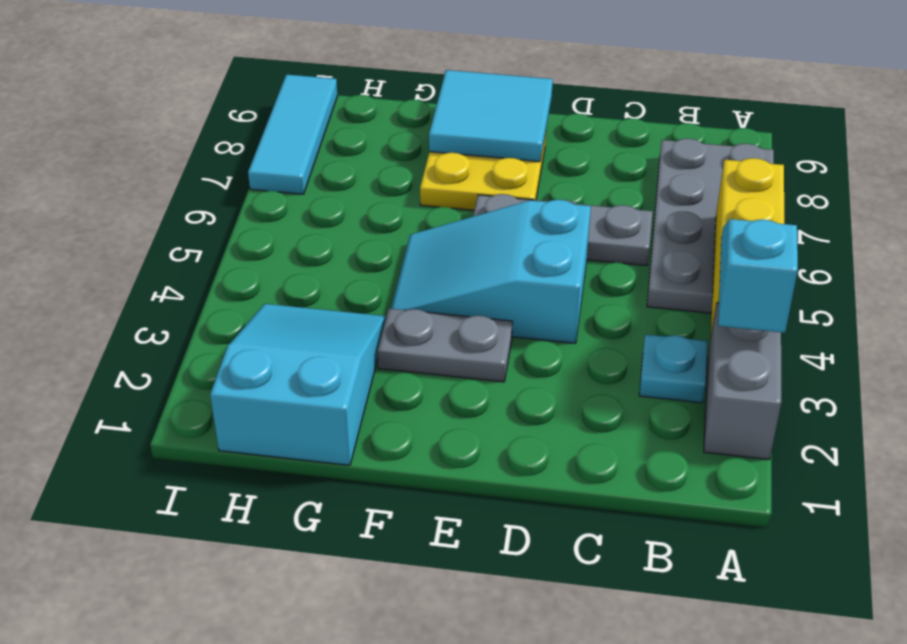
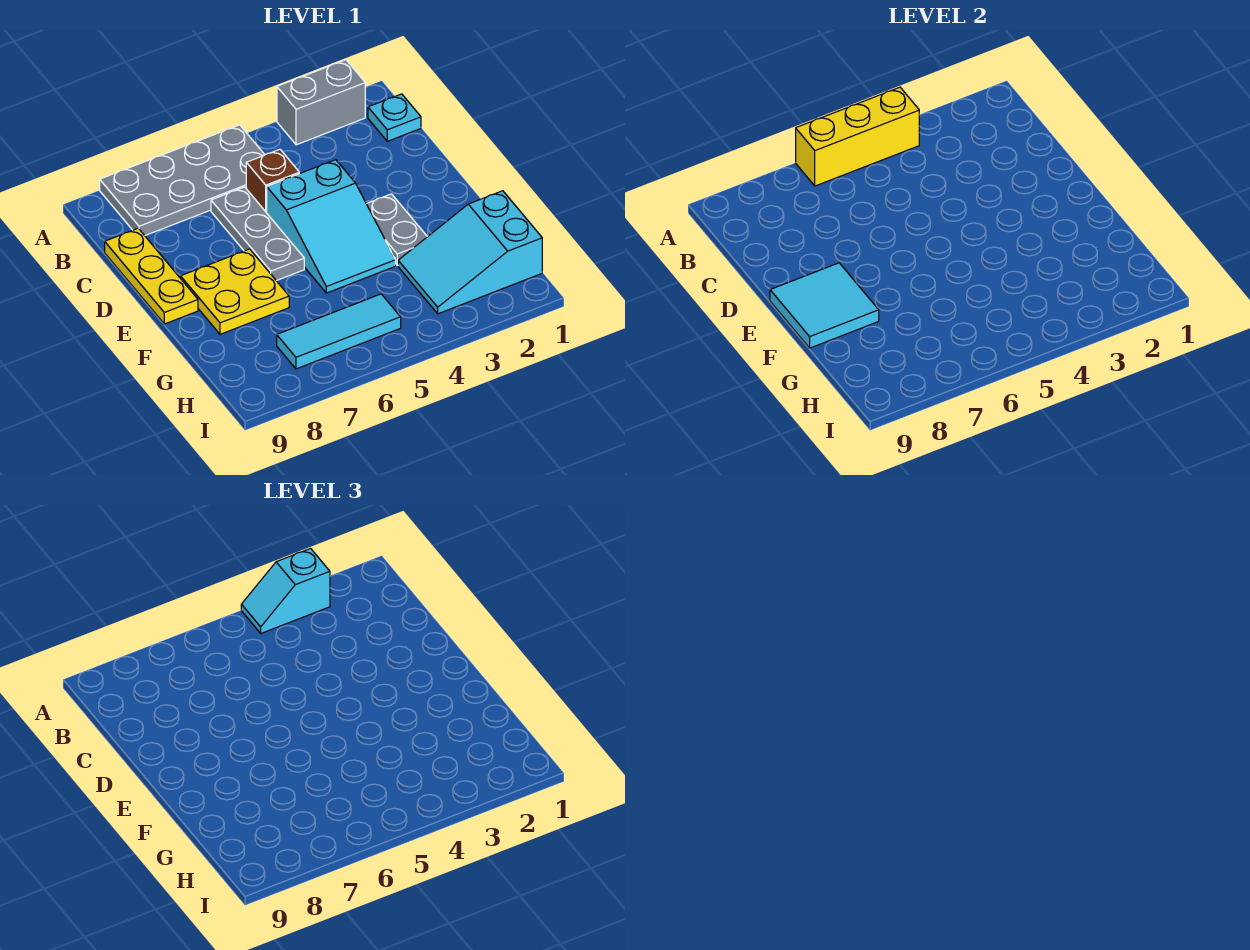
cyan 1x1 plate [639,334,707,403] -> cyan 1x1 plate moved to [368,94,421,141]
none -> brown 1x1 brick [246,149,299,213]
none -> yellow 1x3 plate [105,228,198,324]
cyan 1x3 tile [248,74,337,194] -> cyan 1x3 tile moved to [277,294,401,369]

